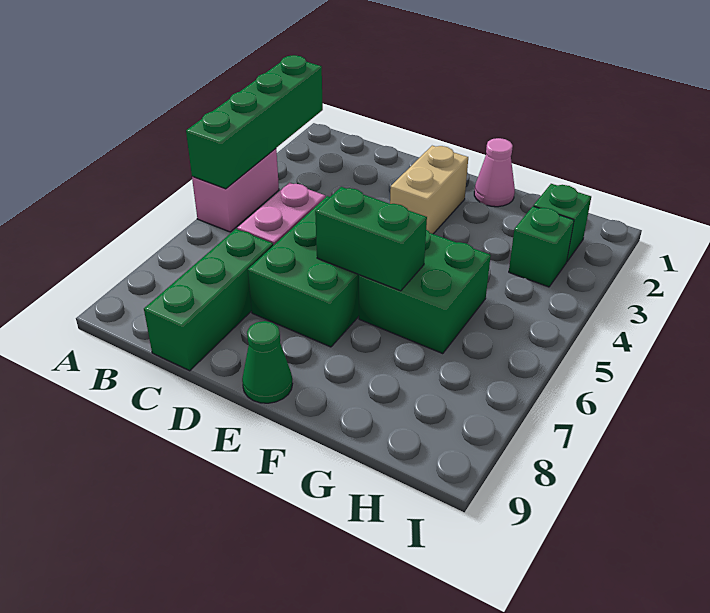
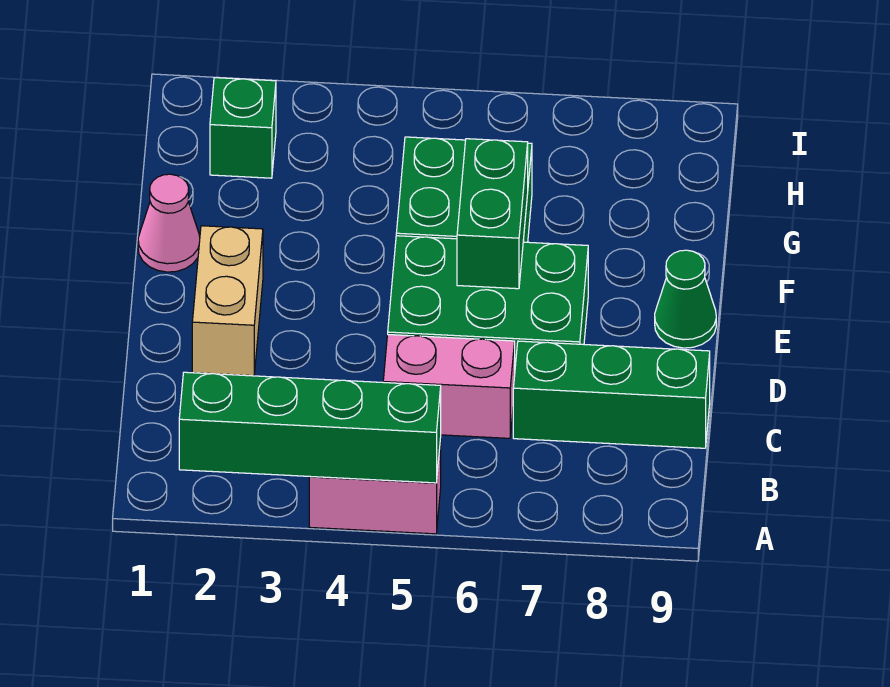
tan 1x2 brick [390,146,468,234] -> tan 1x2 brick turned to [192,226,263,376]
green 1x1 brick [509,206,574,287] -> none

